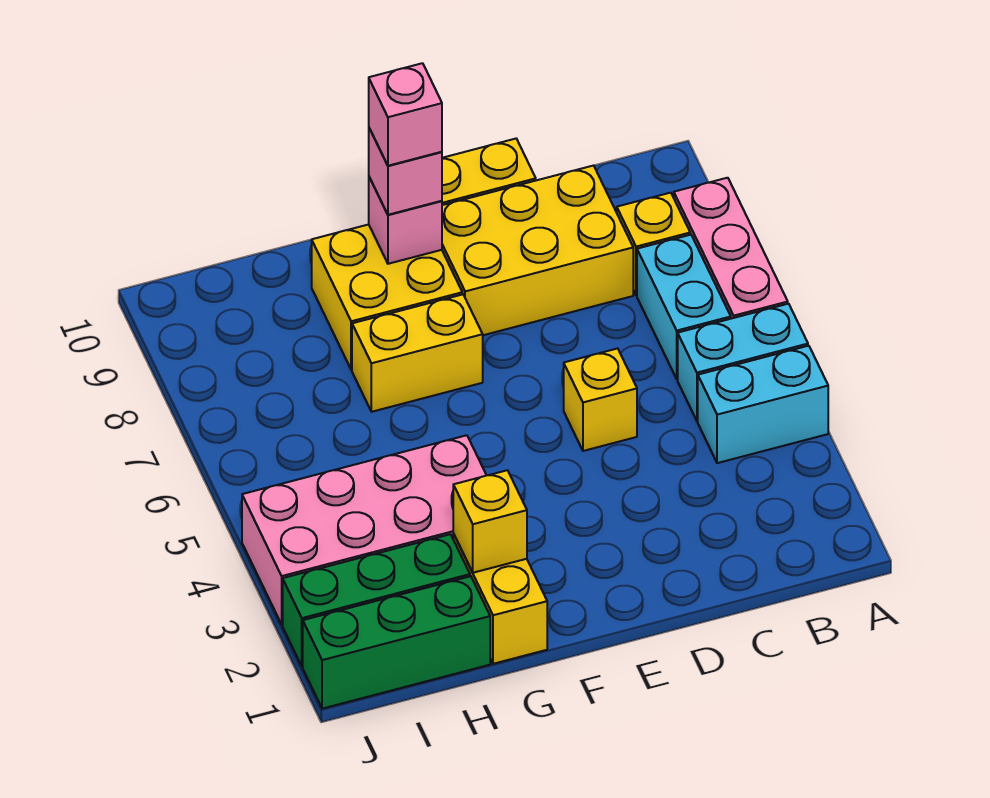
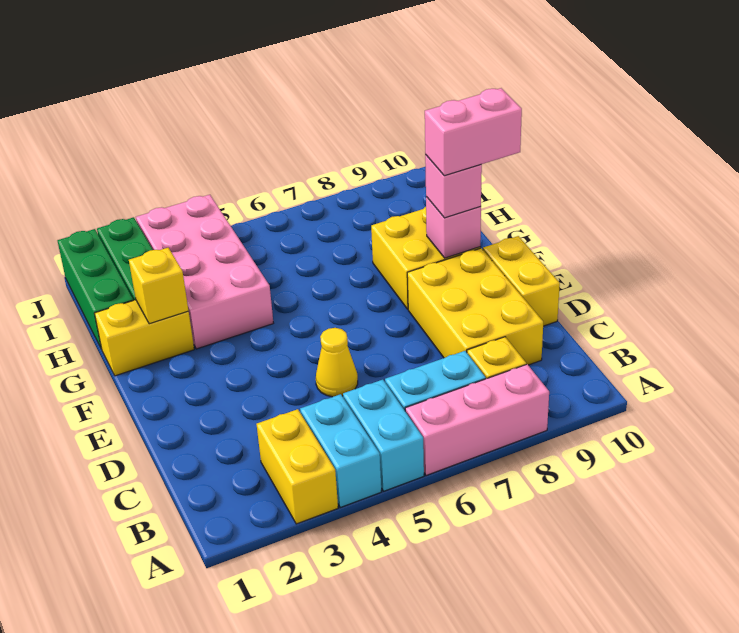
yellow 1x1 brick [564,348,637,451] -> yellow 1x1 cone [316,328,358,397]
yellow 1x2 brick [352,294,483,412] -> yellow 1x2 brick moved to [256,409,338,524]
pink 1x1 brick [369,63,442,166] -> pink 1x2 brick [425,88,522,176]

